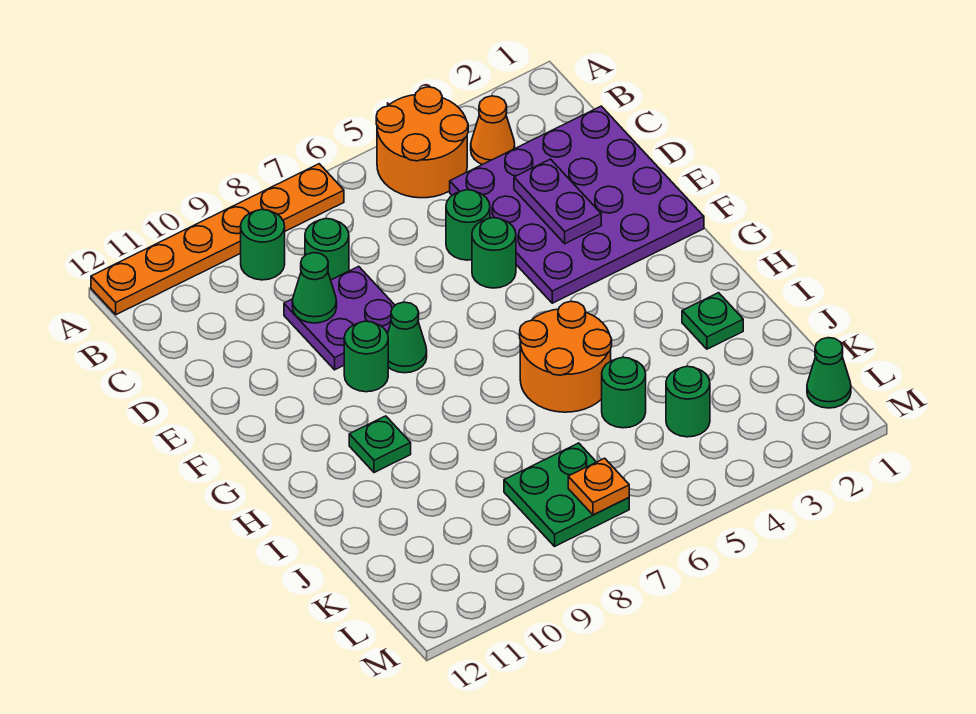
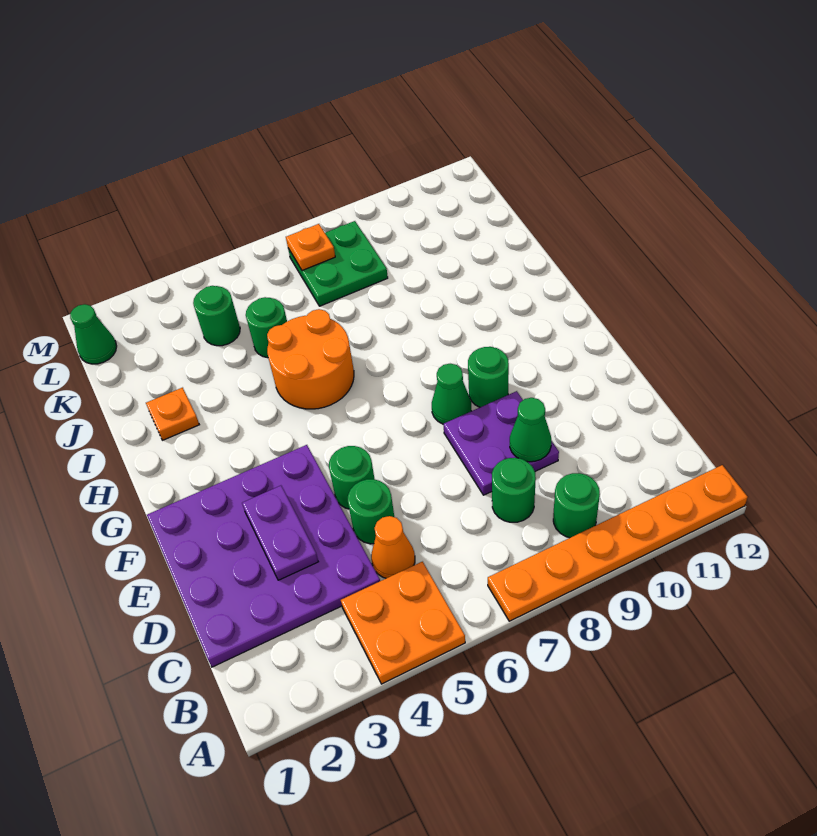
orange 2x2 round brick [376,87,468,198] -> orange 2x2 plate [341,562,465,684]
orange 1x1 cone [471,96,515,165] -> orange 1x1 cone moved to [371,516,415,578]
green 1x1 plate [349,416,411,473] -> none
green 1x1 plate [682,293,743,349] -> orange 1x1 plate [146,388,199,440]

